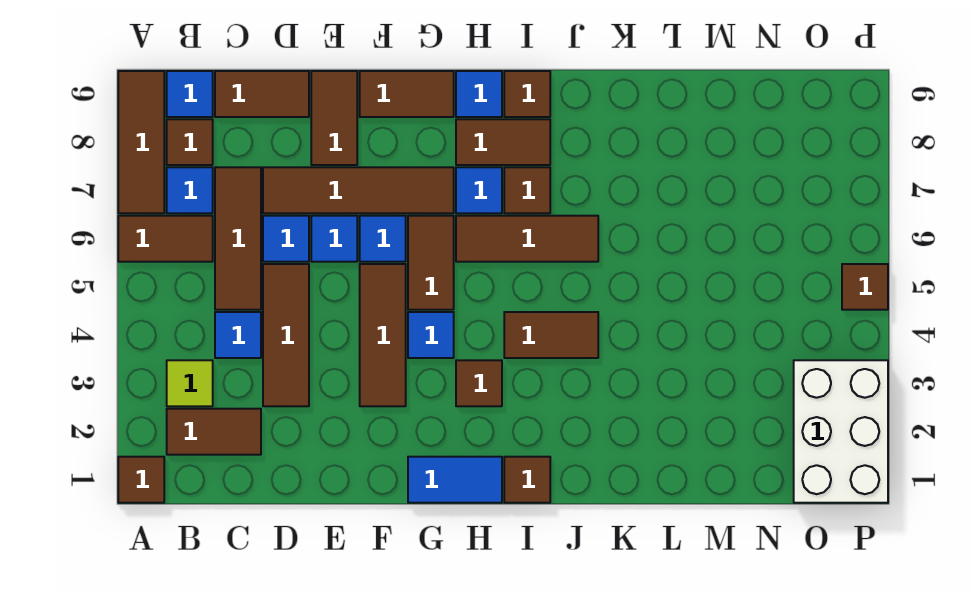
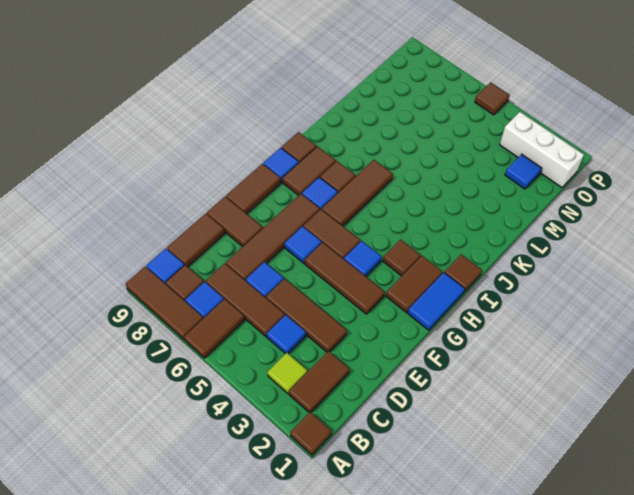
blue 1x1 tile [311,216,357,262] -> blue 1x1 tile moved to [505,154,542,189]
brown 1x2 tile [504,312,598,358] -> brown 1x2 tile moved to [386,256,443,313]
white 2x3 brick [794,360,888,503] -> white 1x3 brick [500,112,584,188]

